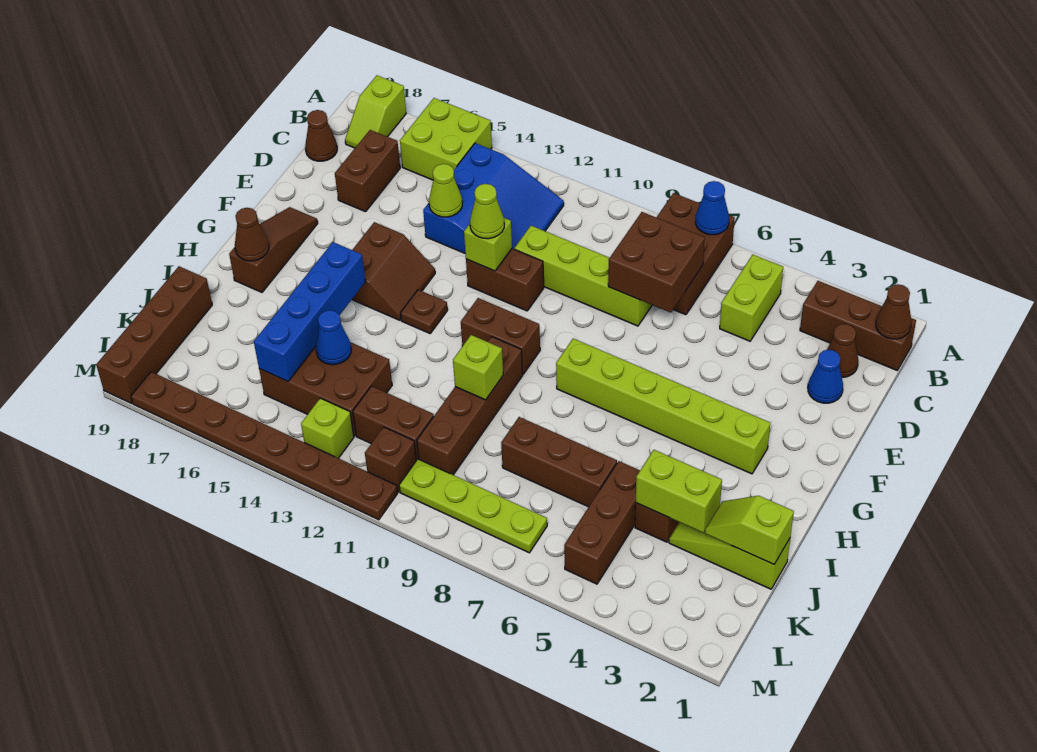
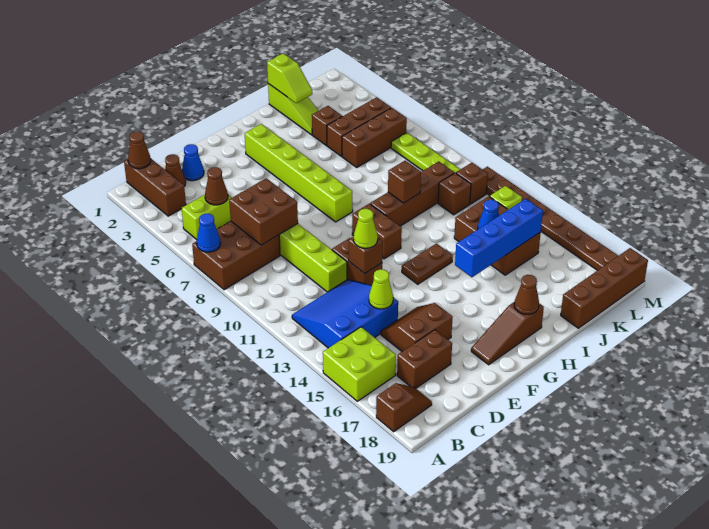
lime 1x2 slope [345,75,406,148] -> brown 1x2 slope [376,383,432,432]
brown 1x1 cone [305,110,337,161] -> brown 1x1 cone moved to [205,167,228,205]
lime 1x1 brick [464,218,512,271] -> brown 1x1 brick [349,237,383,274]
brown 2x2 slope [352,222,435,320] -> brown 2x2 slope moved to [381,303,453,351]
brown 1x1 plate [401,290,448,334] -> brown 1x2 plate [402,243,453,284]
lime 1x1 brick [453,335,503,400] -> brown 1x1 brick [388,161,421,203]
lime 1x2 brick [636,450,722,532] -> none
brown 1x3 brick [501,417,617,507] -> brown 1x3 brick turned to [342,108,407,167]
brown 1x2 brick [353,386,434,460] -> brown 1x1 brick [438,173,471,215]

